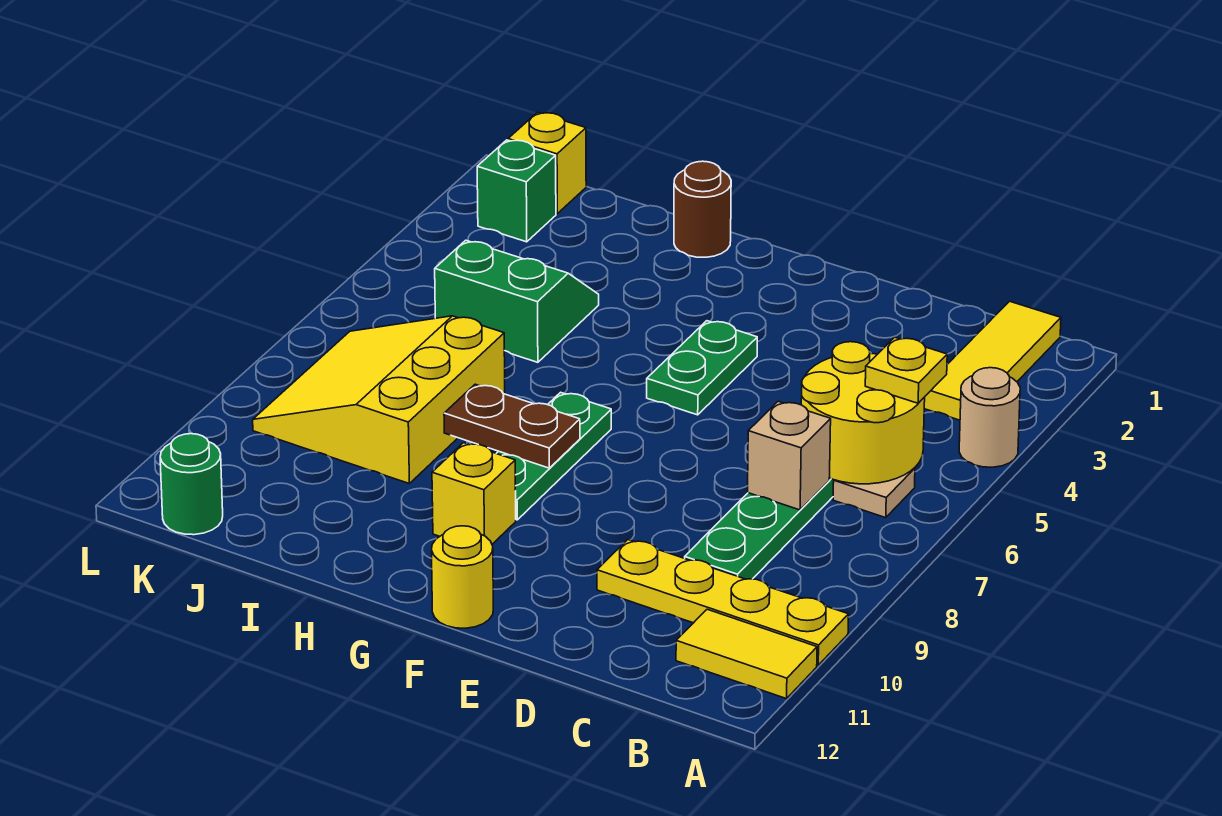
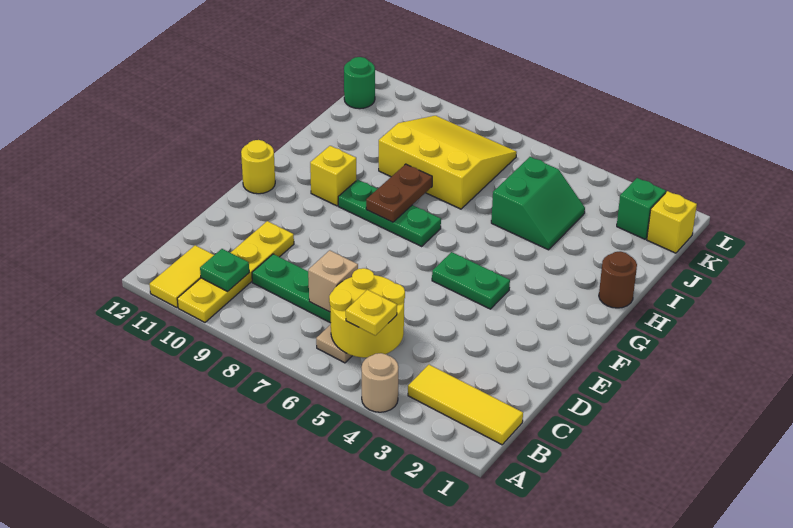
none -> green 1x1 plate [200,249,249,291]

